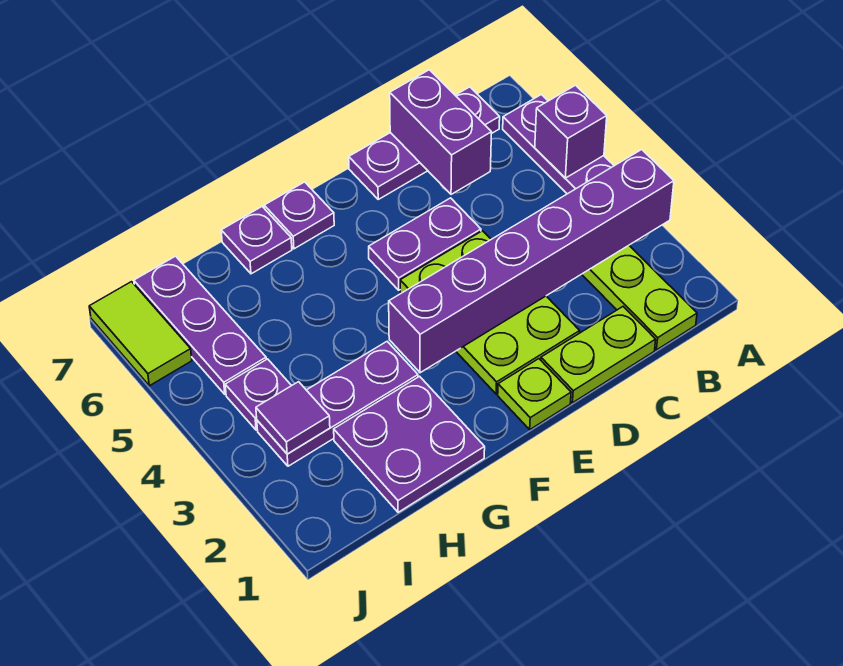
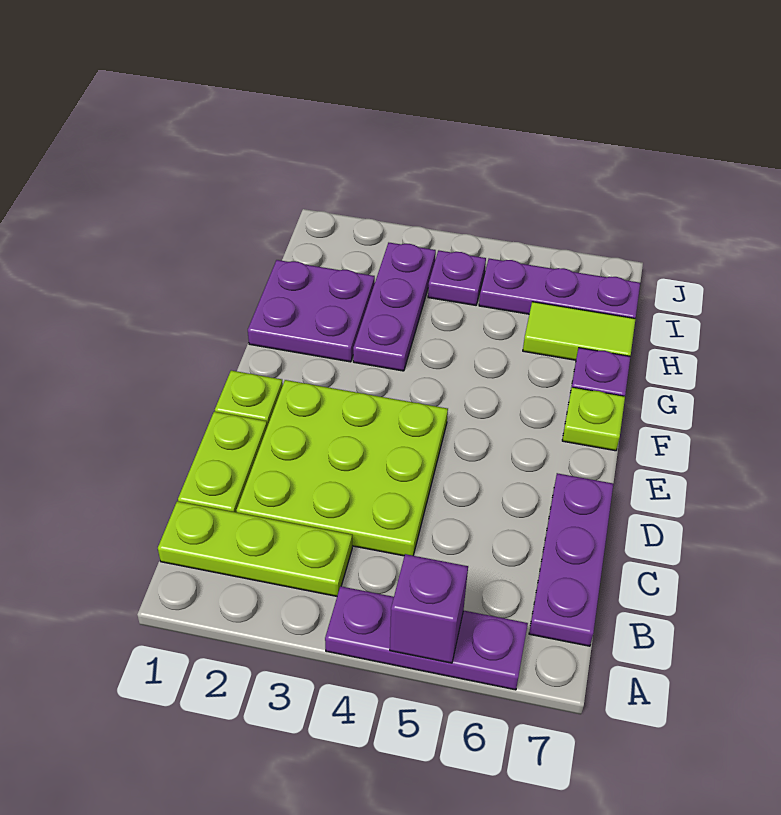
purple 1x6 brick [389,150,674,373] -> none
purple 1x2 brick [390,70,492,194] -> none
lime 2x3 plate [400,231,580,394] -> lime 3x3 plate [236,380,448,556]
purple 1x2 plate [369,198,481,290] -> none
purple 1x1 plate [264,182,334,249] -> lime 1x1 plate [562,387,625,451]
purple 1x1 tile [256,382,330,454] -> none
lime 1x2 tile [89,282,192,386] -> lime 1x2 tile moved to [523,302,635,360]

